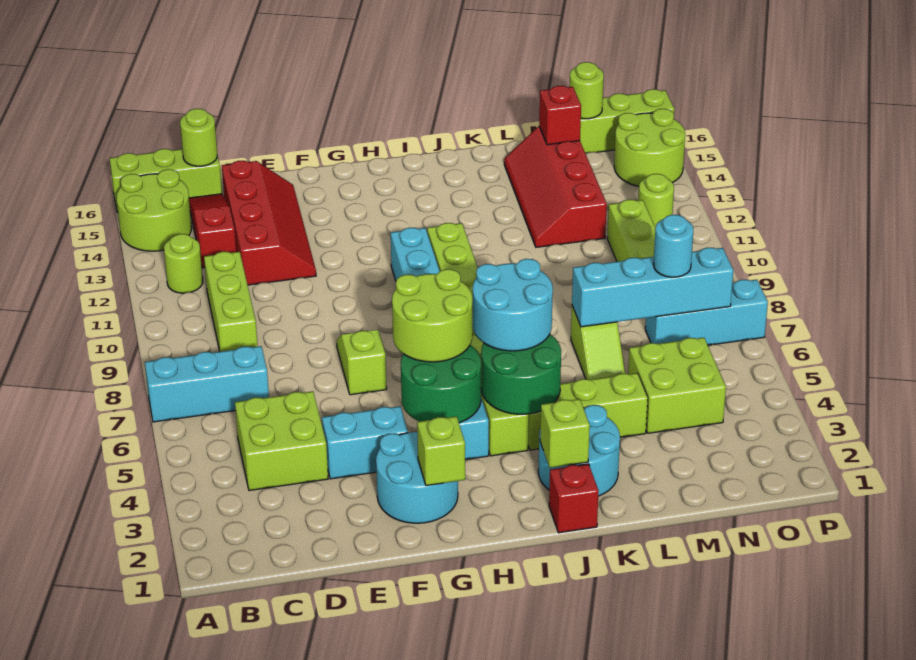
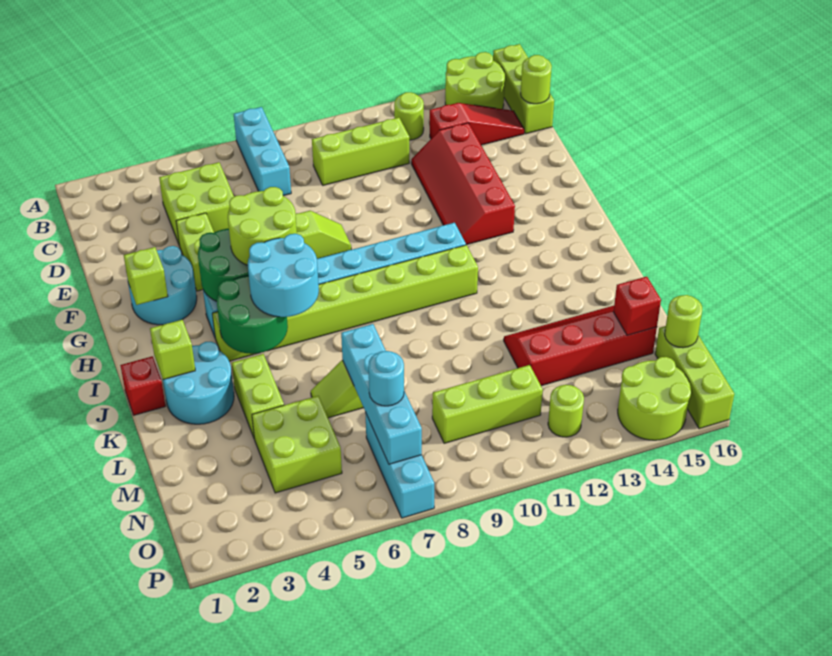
red 2x4 slope [222,161,316,285] -> red 2x4 slope turned to [411,123,515,245]
cyan 1x2 brick [322,406,408,479] -> lime 1x2 brick [176,213,214,291]
lime 1x3 brick [528,373,648,450] -> lime 1x2 brick [232,354,284,437]

